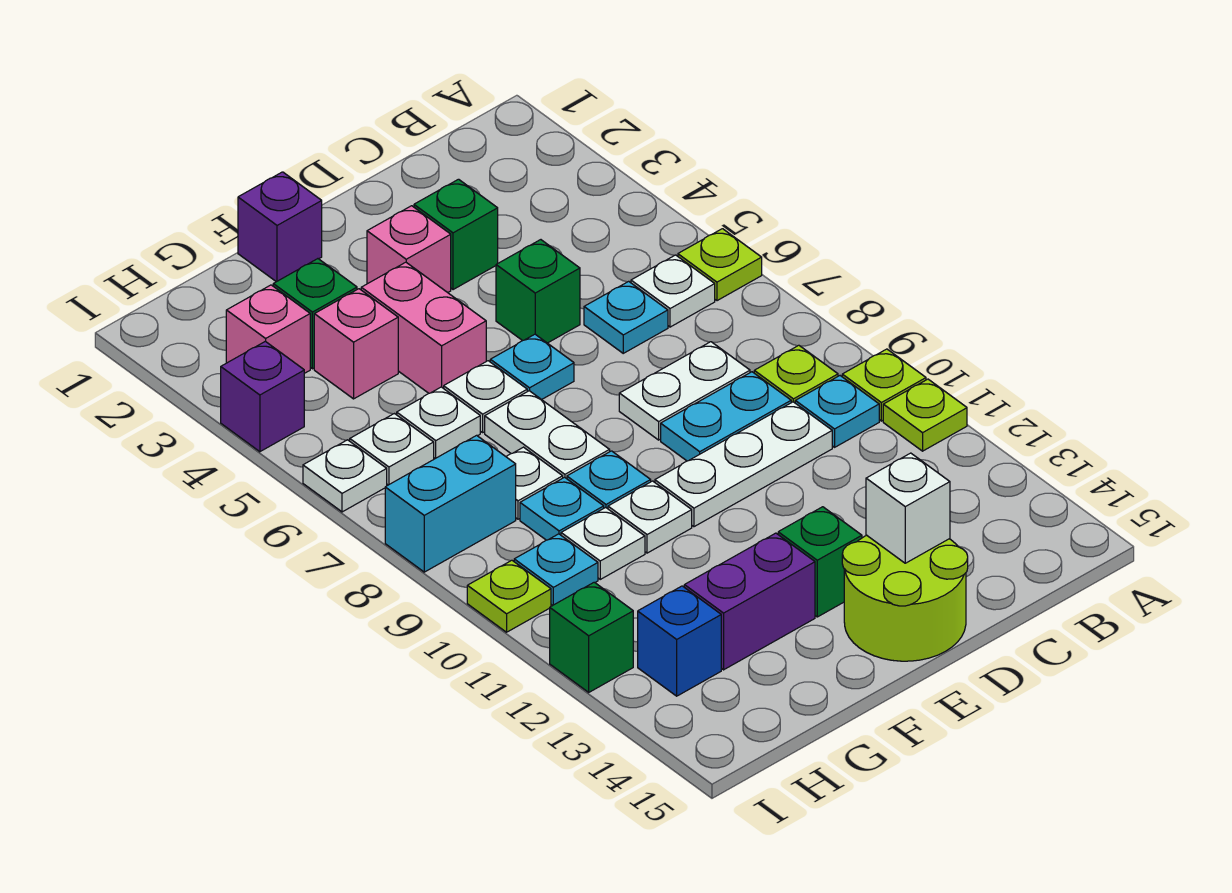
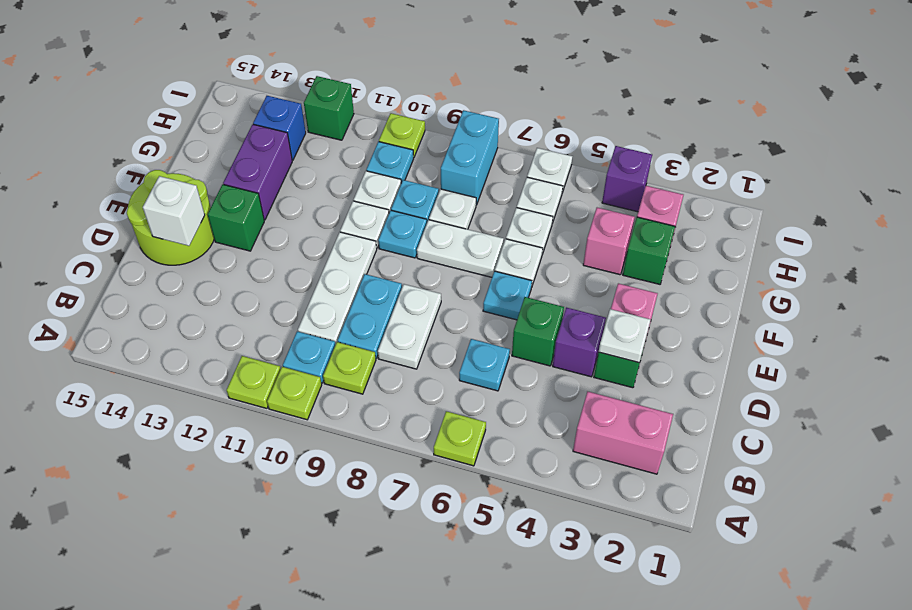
white 1x1 plate [631,255,715,327] -> white 1x1 plate moved to [599,309,651,363]
purple 1x1 brick [238,172,322,282] -> purple 1x1 brick moved to [553,307,606,377]
pink 1x2 brick [361,262,486,393] -> pink 1x2 brick moved to [573,392,673,474]

